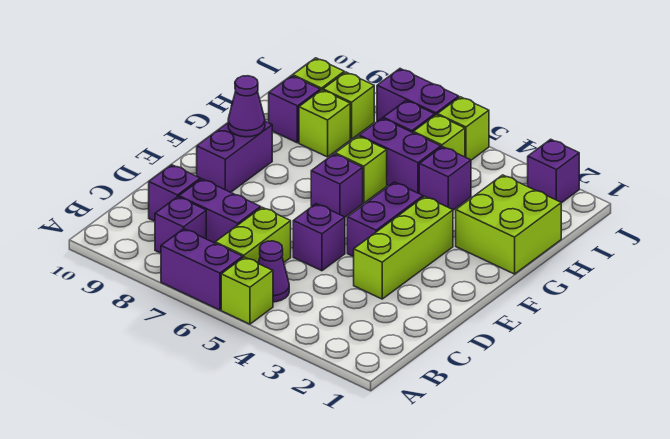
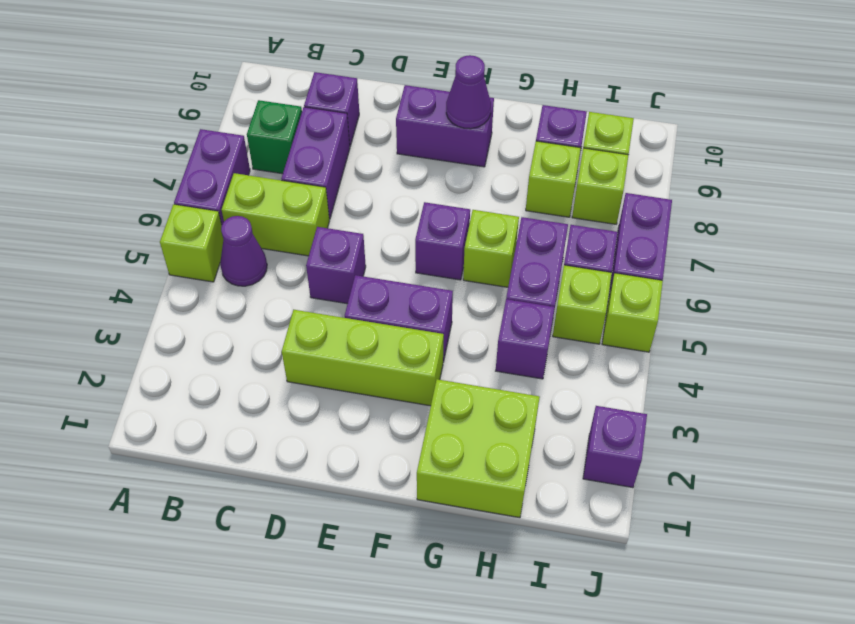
purple 1x1 brick [155,197,206,253] -> green 1x1 brick [247,100,302,174]

